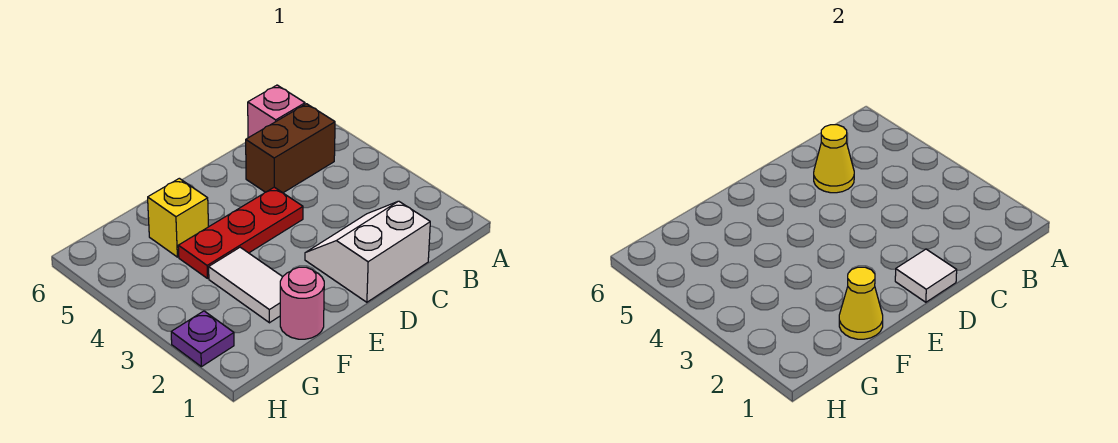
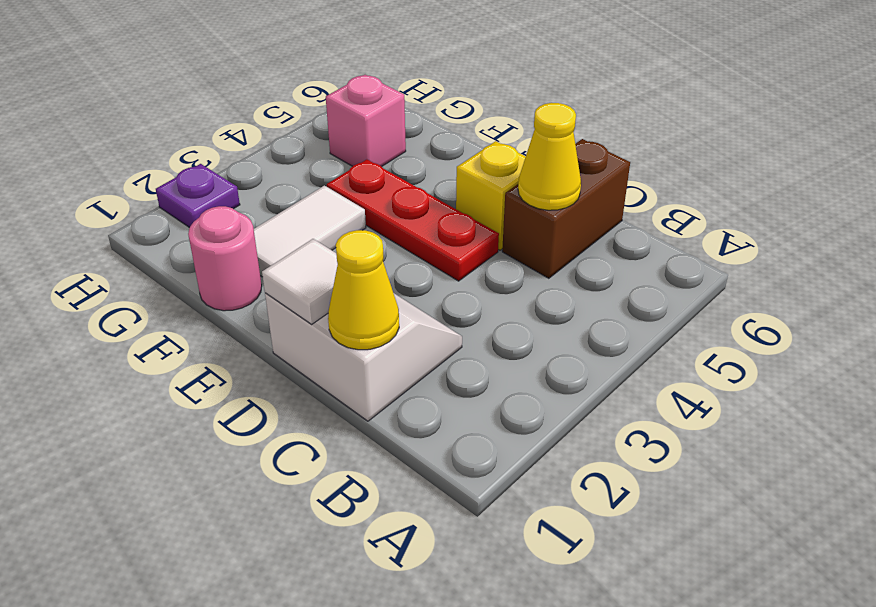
brown 1x2 brick [246,104,335,193] -> brown 1x2 brick turned to [502,139,630,278]
pink 1x1 brick [248,85,305,138] -> pink 1x1 brick moved to [326,75,406,167]
yellow 1x1 cone [839,267,883,339] -> yellow 1x1 cone moved to [328,230,399,350]
yellow 1x1 brick [148,178,208,257] -> yellow 1x1 brick moved to [456,141,526,250]

